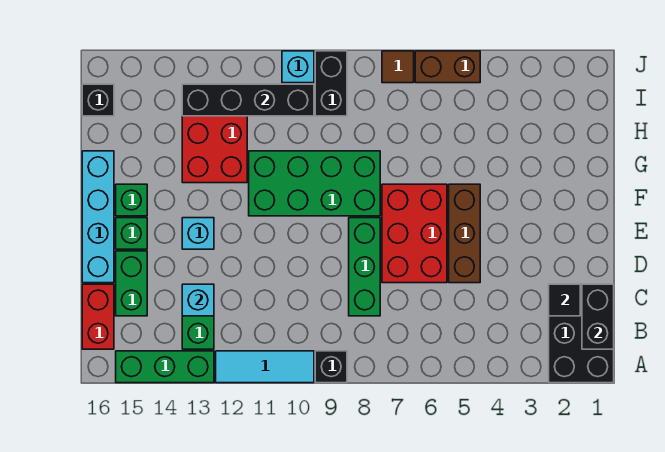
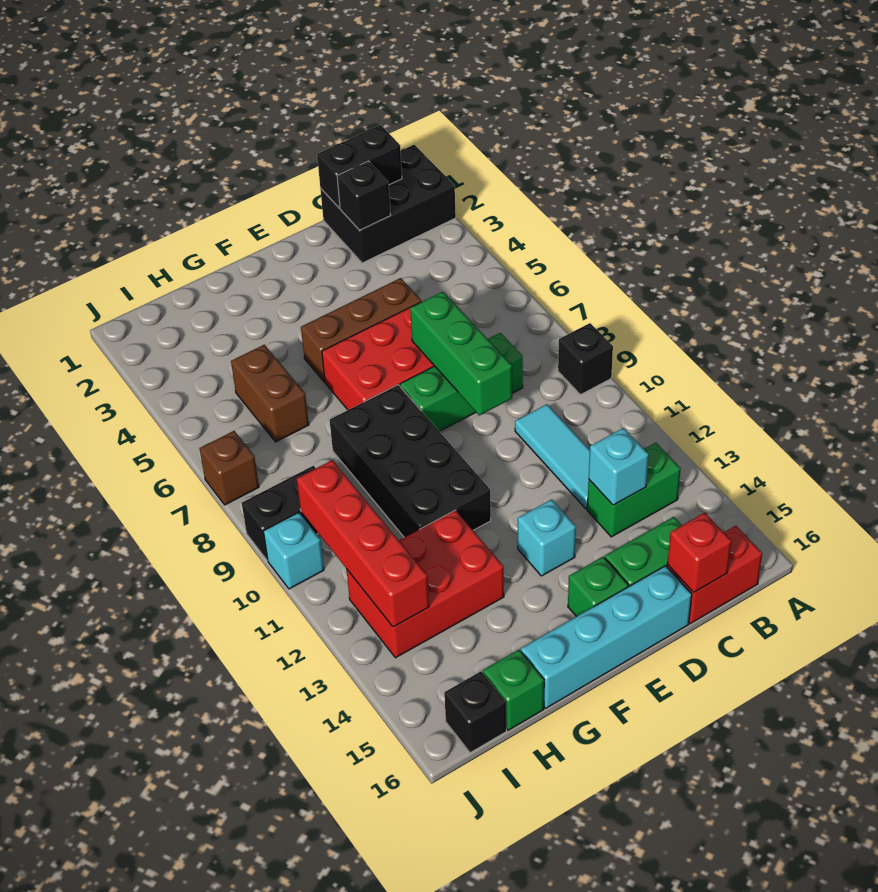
cyan 1x3 tile [216,351,314,383] -> cyan 1x3 tile moved to [515,404,590,509]
green 1x3 brick [116,351,214,383] -> green 1x3 brick moved to [410,292,512,415]
black 1x1 tile [549,284,580,316] -> black 1x1 brick [337,161,391,230]
none -> red 1x1 brick [668,513,732,593]
green 2x4 brick [249,151,380,216] -> black 2x4 brick [330,385,491,537]
green 1x1 brick [116,184,147,216] -> green 1x1 brick moved to [483,650,544,730]
black 1x4 brick [182,84,314,116] -> red 1x4 brick [297,460,429,627]
brown 1x2 brick [415,51,480,83] -> brown 1x2 brick moved to [231,345,309,442]
brown 1x1 tile [382,51,414,83] -> brown 1x1 brick [200,431,259,505]

